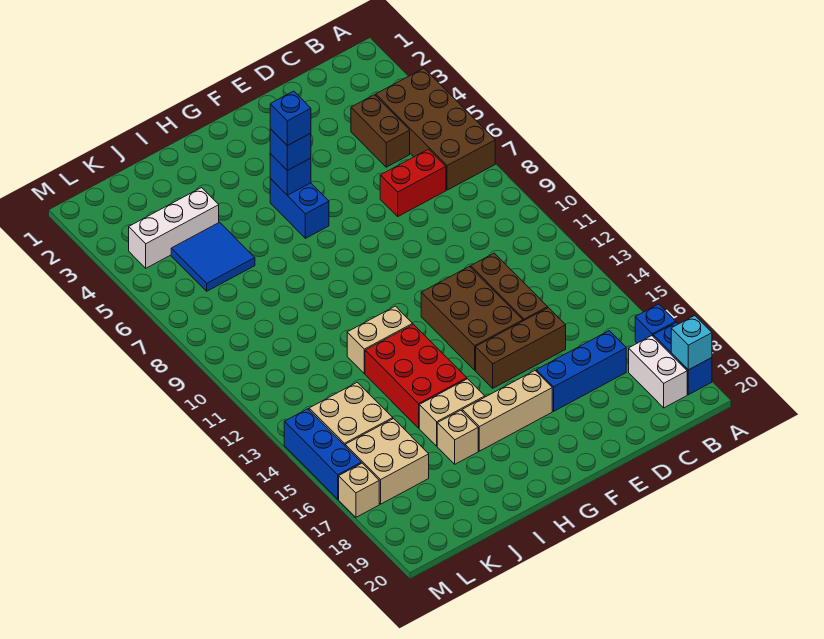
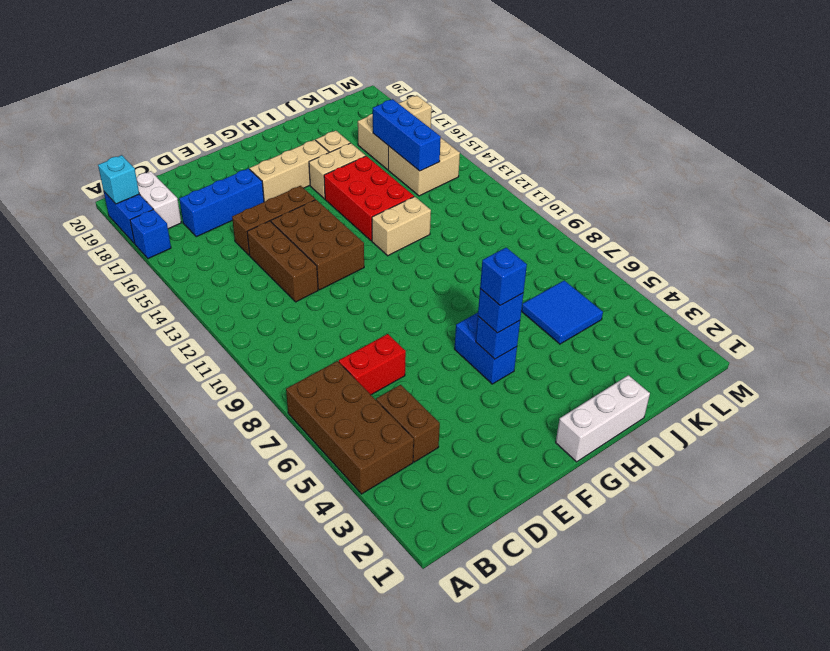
white 1x3 brick [129,188,219,268] -> white 1x3 brick moved to [556,375,650,462]
blue 1x3 brick [284,409,361,499] -> blue 1x3 brick moved to [373,99,441,171]

